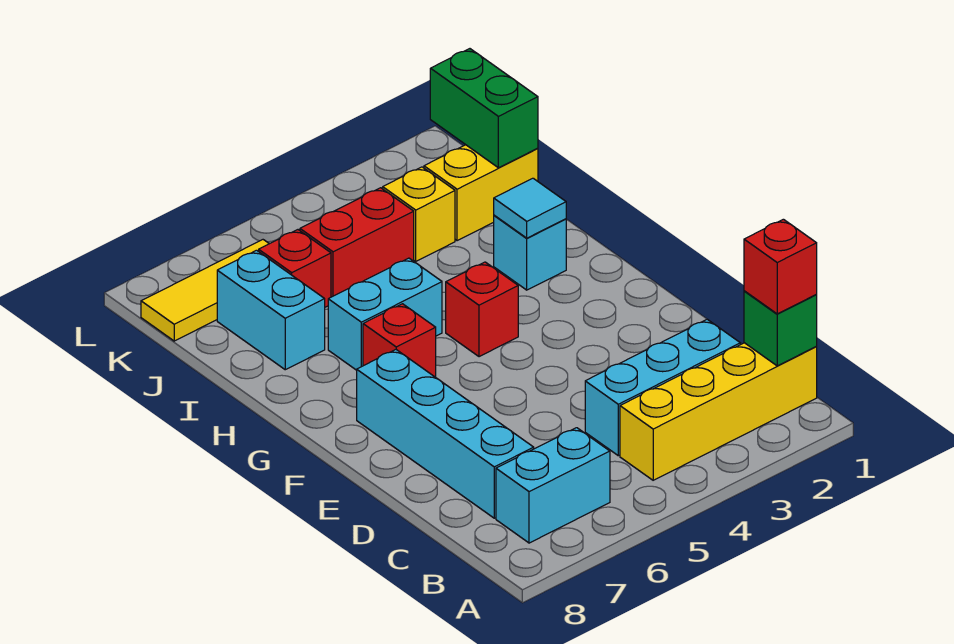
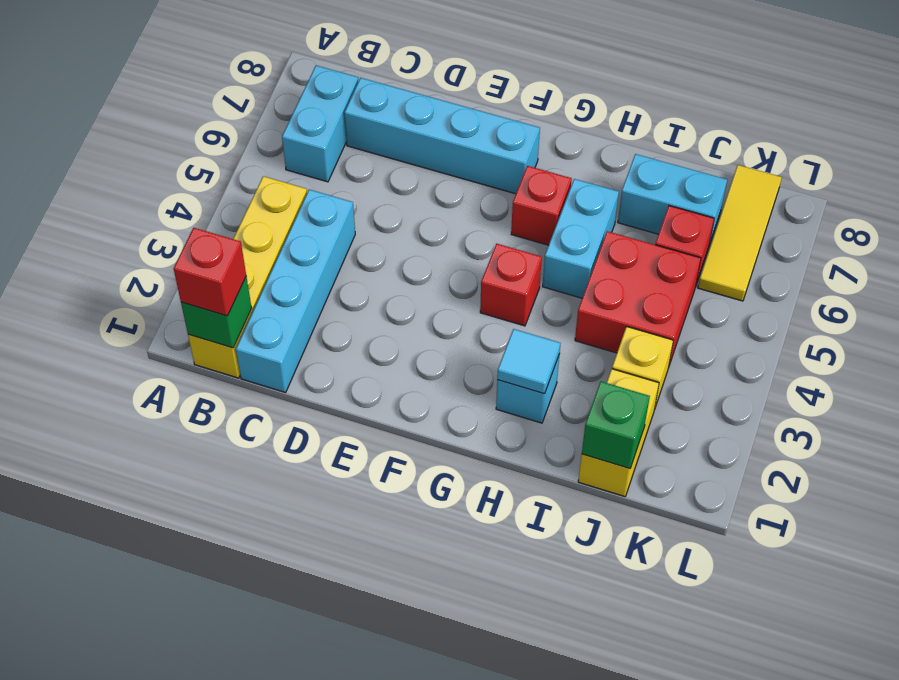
cyan 1x3 brick [585,319,740,456] -> cyan 1x4 brick [236,190,355,392]
green 1x2 brick [430,49,538,168] -> green 1x1 brick [582,381,650,469]
red 1x2 brick [300,188,414,297] -> red 2x2 brick [575,231,701,368]

